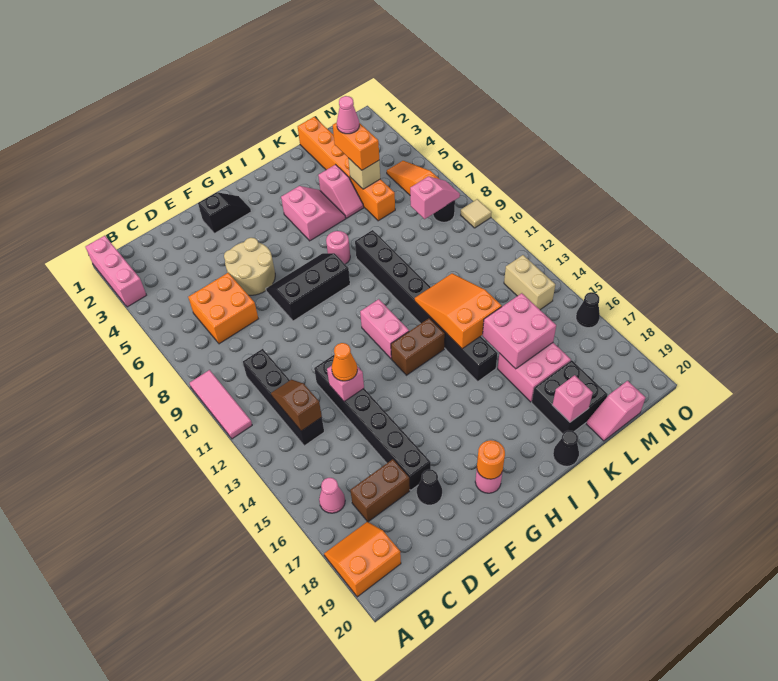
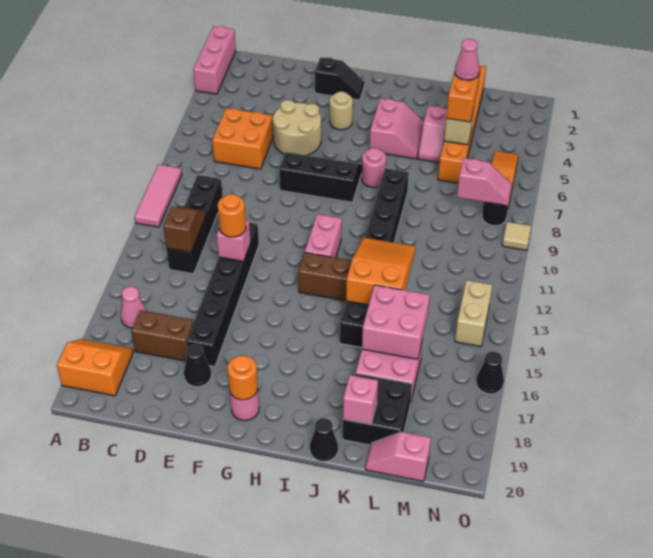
orange 1x1 cone [332,343,357,381] -> orange 1x1 round brick [218,194,246,237]
none -> tan 1x1 round brick [330,92,353,130]

